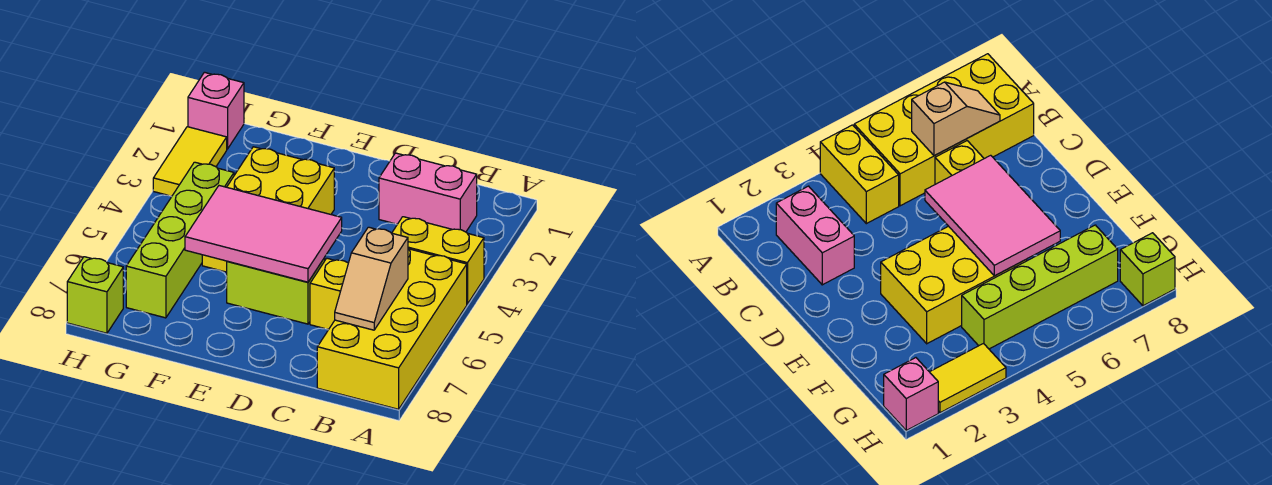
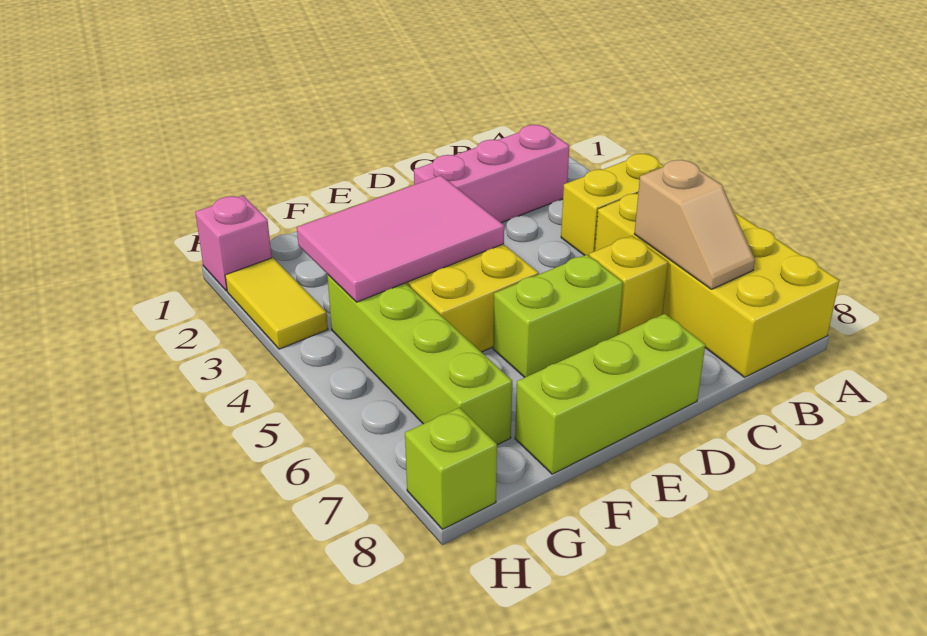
pink 1x2 brick [379,153,477,232] -> pink 1x3 brick [414,125,569,223]
pink 2x3 tile [185,186,342,282] -> pink 2x3 tile moved to [297,175,504,302]
none -> lime 1x3 brick [515,314,705,474]

